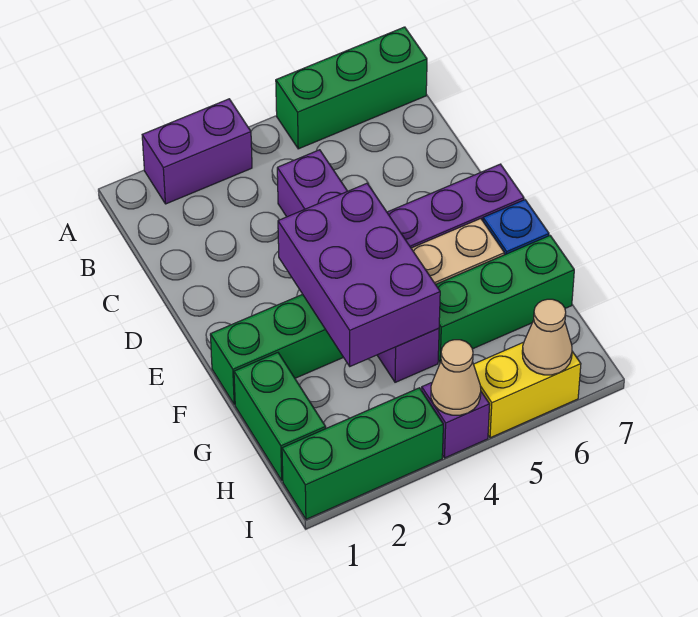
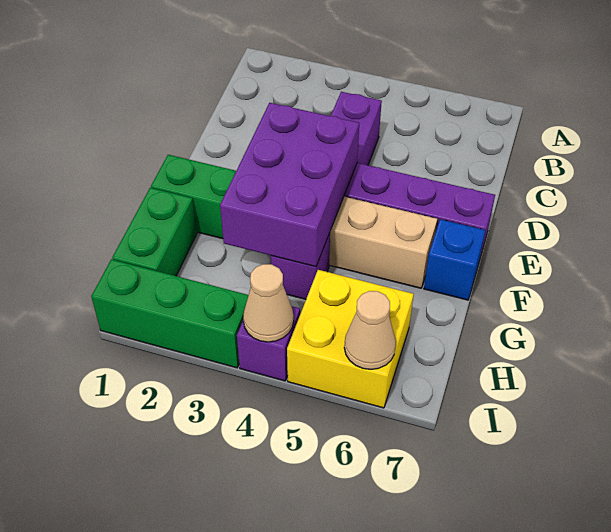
purple 1x2 brick [142,99,252,204] -> none
green 1x3 brick [276,27,427,149] -> none
green 1x3 brick [436,236,574,362] -> none
yellow 1x2 brick [474,342,581,438] -> yellow 2x2 brick [287,270,414,408]

